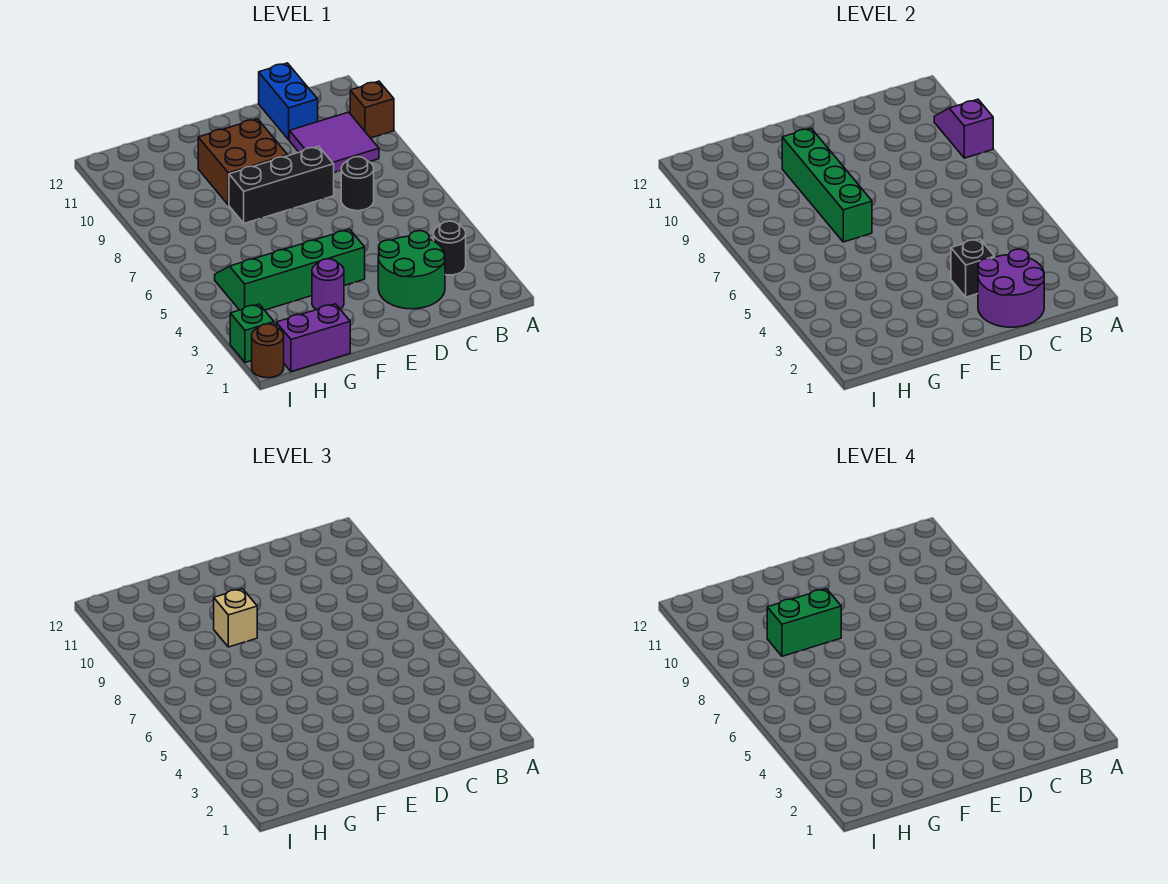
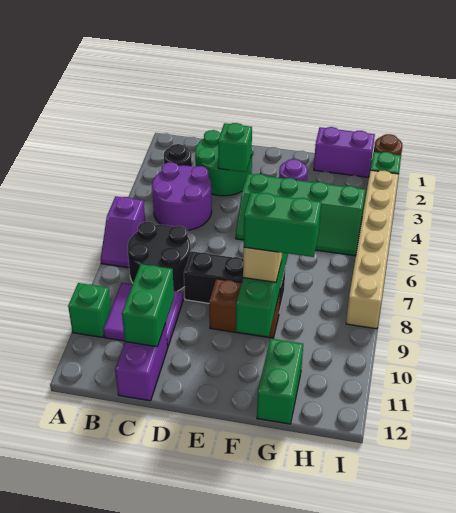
purple 1x2 slope [934,99,993,158] -> purple 1x2 slope moved to [101,196,145,268]
brown 1x1 brick [350,81,394,138] -> green 1x1 brick [68,283,111,337]
purple 2x2 round brick [978,249,1044,327] -> purple 2x2 round brick moved to [152,162,212,230]
black 1x1 round brick [341,157,374,211] -> black 2x2 round brick [127,222,191,291]
none -> green 1x2 brick [122,264,174,347]
blue 1x2 brick [259,63,318,140] -> purple 1x2 brick [115,323,167,401]
black 1x1 brick [951,239,995,297] -> green 1x1 brick [218,123,252,172]
brown 2x2 brick [198,119,288,205] -> brown 1x2 brick [209,279,280,338]
none -> green 1x2 brick [257,339,303,424]
none -> tan 1x6 brick [346,170,399,329]

